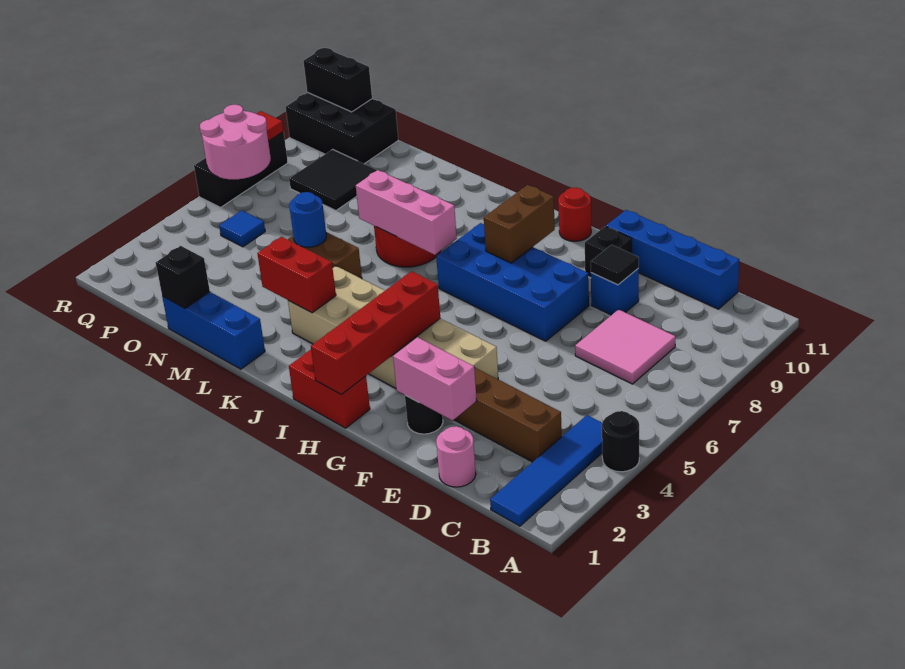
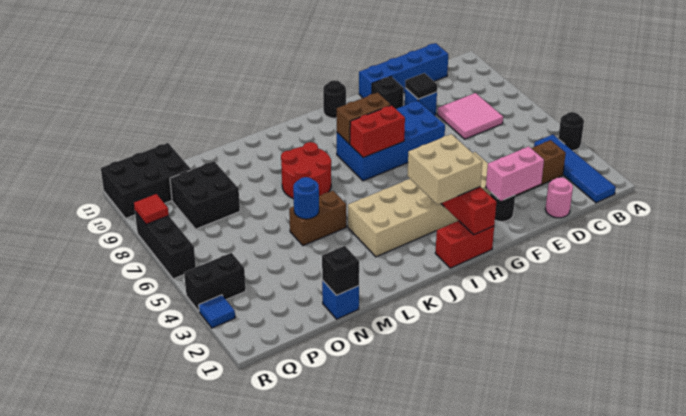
none -> tan 2x2 brick [407,134,482,205]
brown 1x2 brick [484,185,555,263] -> brown 1x2 brick turned to [337,93,391,144]
red 1x1 round brick [558,187,591,241] -> black 1x1 round brick [323,80,346,118]
pink 1x3 brick [356,170,457,255] -> none
red 1x2 brick [257,237,336,313] -> red 1x2 brick moved to [350,105,405,158]
blue 1x3 brick [162,292,265,369] -> blue 1x1 brick [322,280,359,319]
black 2x2 tile [289,149,377,211] -> black 2x2 brick [170,161,240,229]
blue 1x1 tile [219,210,265,247] -> blue 1x1 tile moved to [199,295,235,328]
pink 2x2 round brick [200,104,271,179] -> none
black 1x2 brick [303,48,372,112] -> black 1x2 brick moved to [184,253,246,311]

